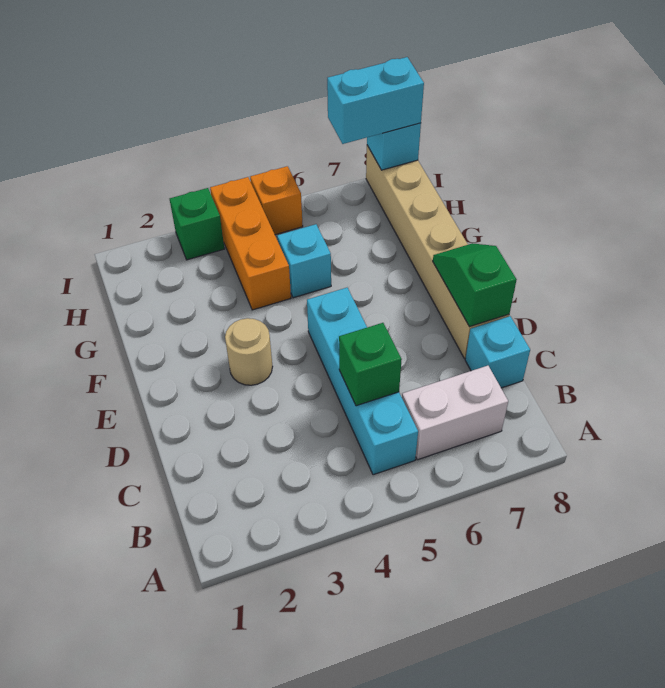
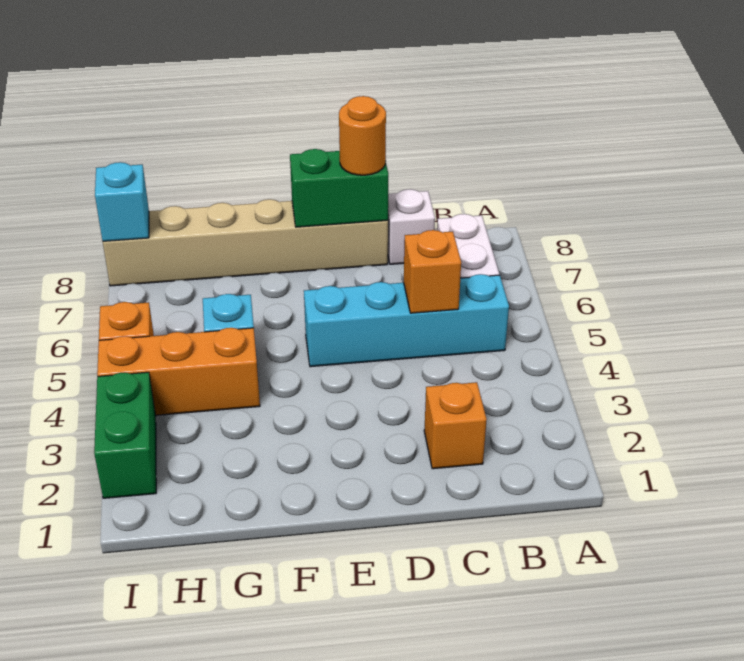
none -> orange 1x1 brick [424,382,487,469]
green 1x1 brick [339,323,402,406] -> orange 1x1 brick [404,230,461,313]
cyan 1x1 brick [465,316,530,388] -> white 1x1 brick [388,189,435,264]
green 1x2 slope [433,243,517,327] -> green 1x2 brick [290,149,388,227]
none -> orange 1x1 round brick [339,96,386,175]
tan 1x1 round brick [225,318,273,385] -> none
green 1x1 brick [170,188,224,260] -> green 1x2 brick [94,372,156,498]
cyan 1x2 brick [327,57,424,144] -> none

